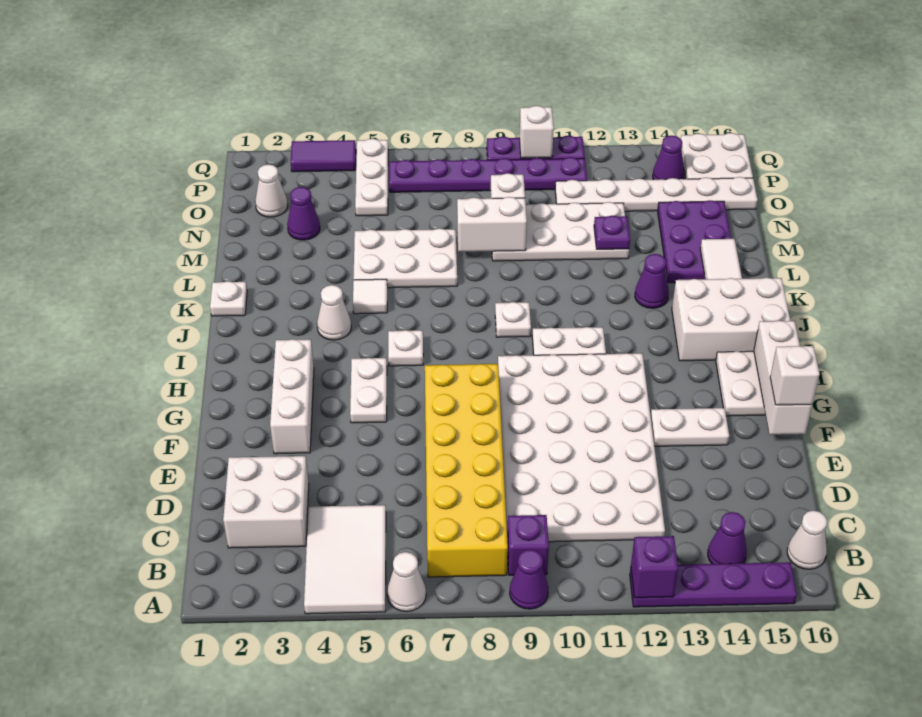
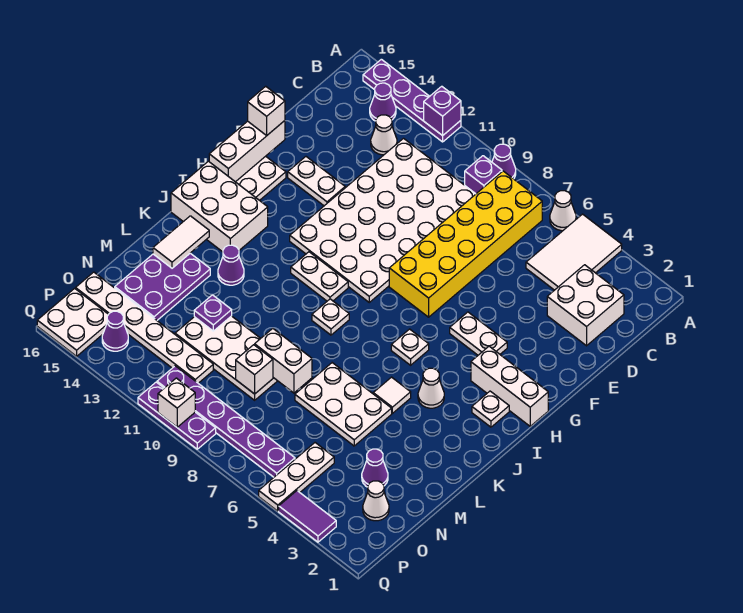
white 1x1 cone [787,511,827,569] -> white 1x1 cone moved to [371,115,397,155]
white 1x3 brick [270,339,314,454] -> white 1x3 brick turned to [471,346,548,426]
white 1x2 plate [350,358,387,423] -> white 1x2 plate turned to [450,312,507,355]
white 1x1 plate [210,281,247,316] -> white 1x1 plate moved to [472,391,509,427]

